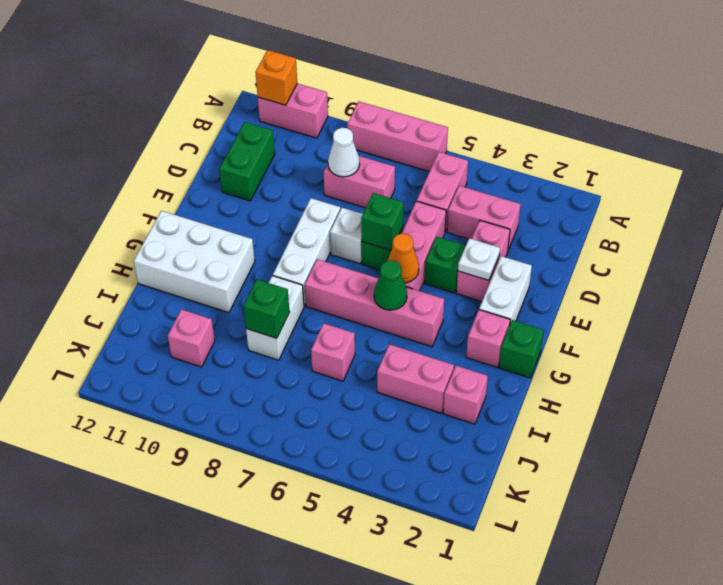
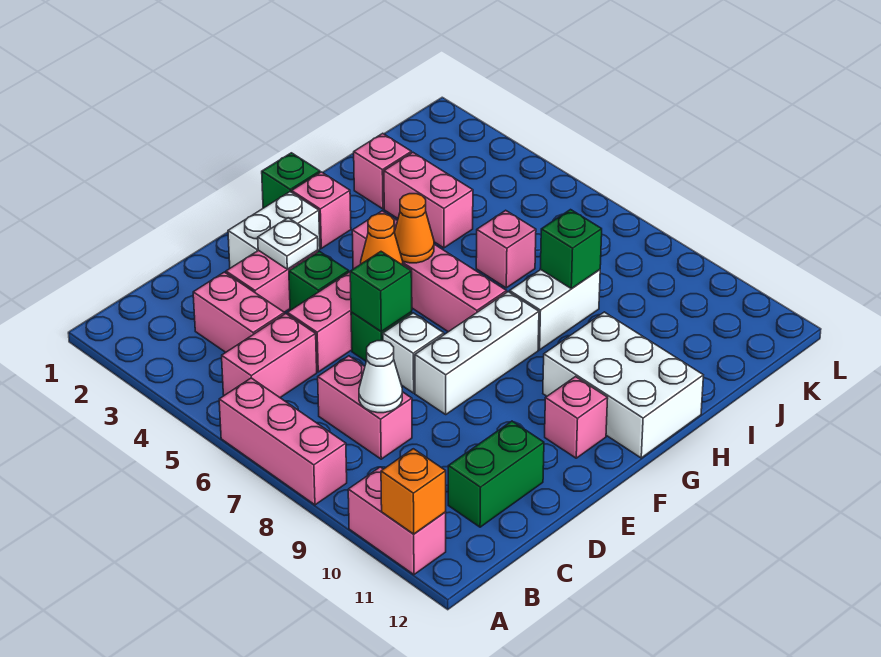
green 1x1 cone [374,260,407,310] -> orange 1x1 cone [394,194,434,263]
pink 1x1 brick [168,309,215,367] -> pink 1x1 brick moved to [545,377,608,458]

